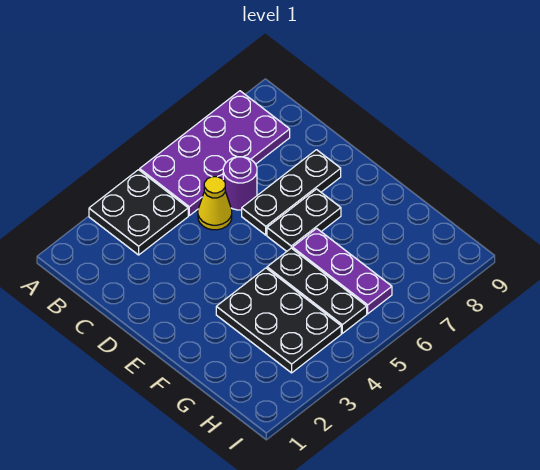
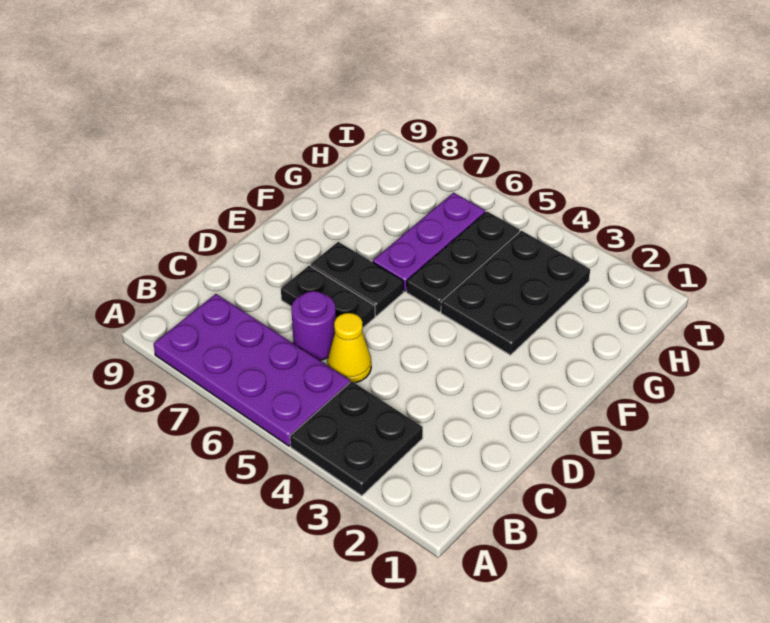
black 1x3 plate [242,150,341,235] -> black 1x2 plate [281,266,375,327]

